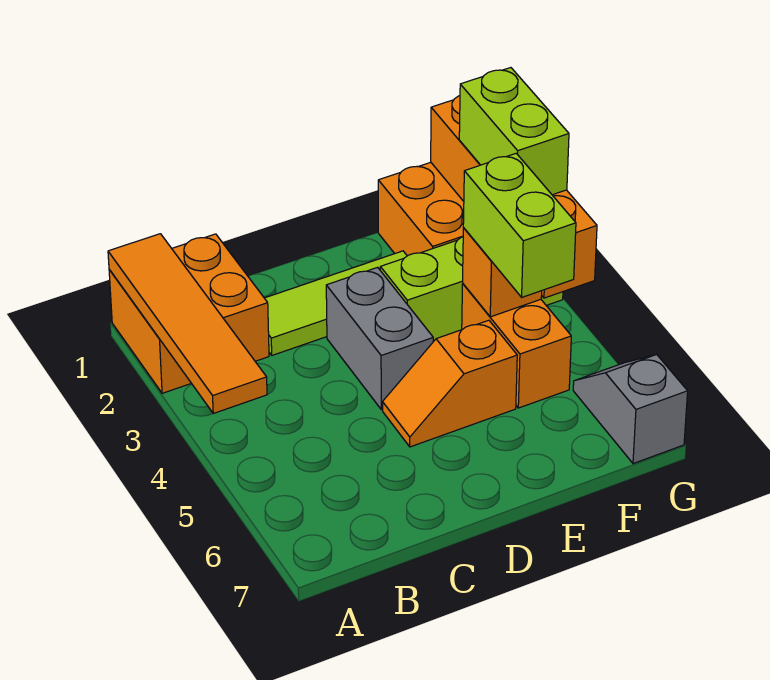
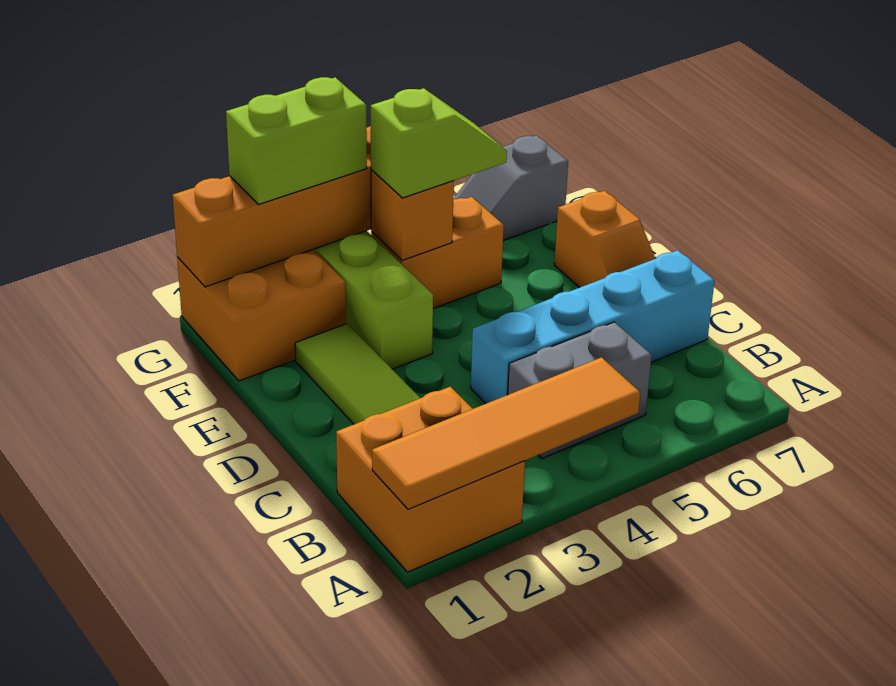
none -> cyan 1x4 brick [471,250,715,404]
grey 1x2 brick [326,267,433,409] -> grey 1x2 brick moved to [508,322,652,459]
orange 1x2 slope [383,320,517,447] -> orange 1x2 slope moved to [554,191,655,288]
lime 1x2 brick [463,153,576,297] -> lime 1x2 slope [371,88,507,198]

